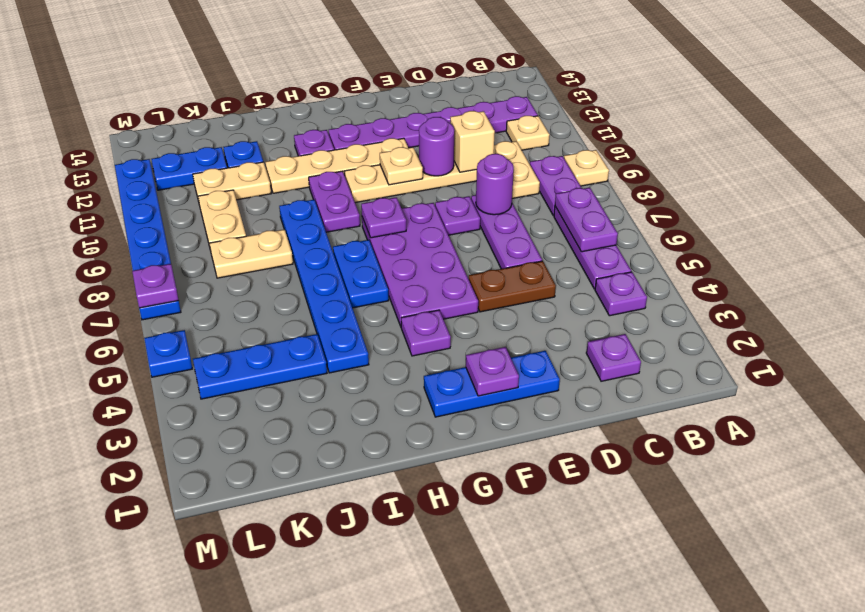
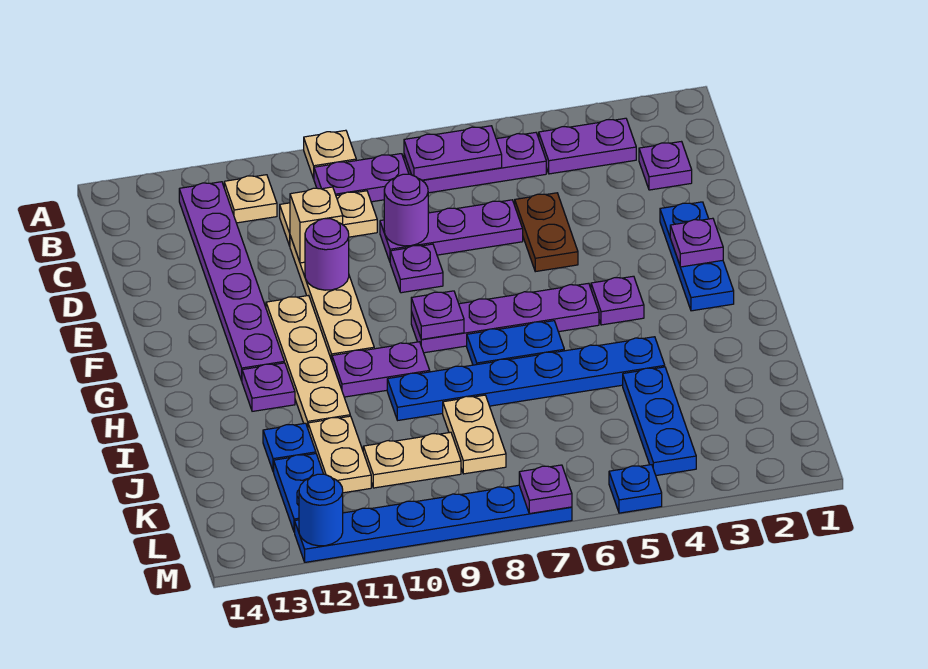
purple 1x1 plate [595,272,647,316] -> purple 1x2 plate [539,118,636,174]
purple 2x4 plate [362,203,478,326] -> purple 1x4 plate [411,283,599,353]
tan 1x1 plate [380,147,423,185] -> none
none -> blue 1x1 round brick [299,474,343,546]

